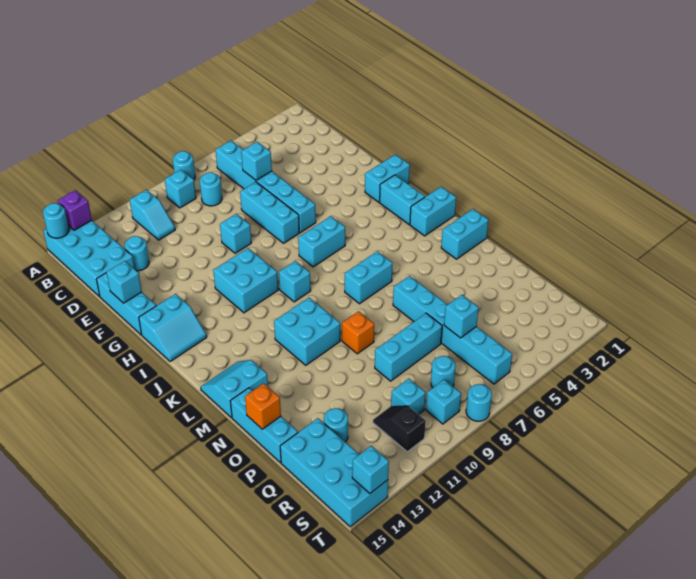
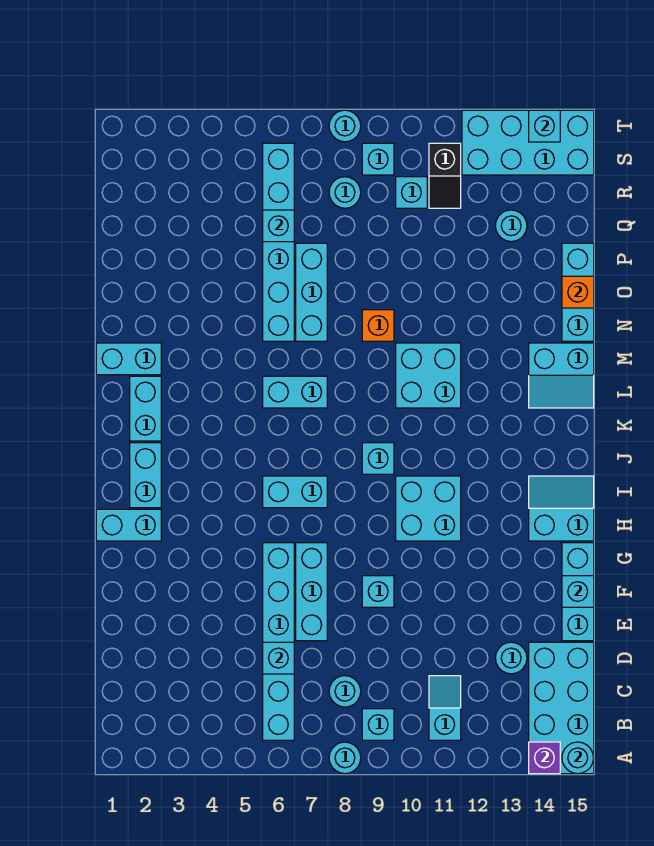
cyan 1x2 brick [410,187,456,236] -> cyan 1x2 brick turned to [130,376,161,441]
cyan 1x3 brick [375,313,442,381] -> cyan 1x3 brick turned to [296,243,327,341]
cyan 2x4 brick [280,418,388,527] -> cyan 2x4 brick turned to [462,110,594,175]

